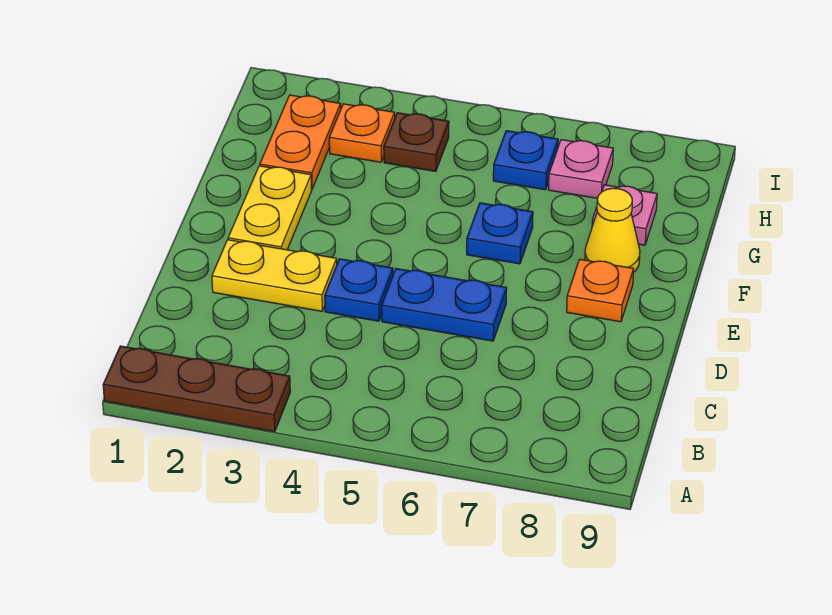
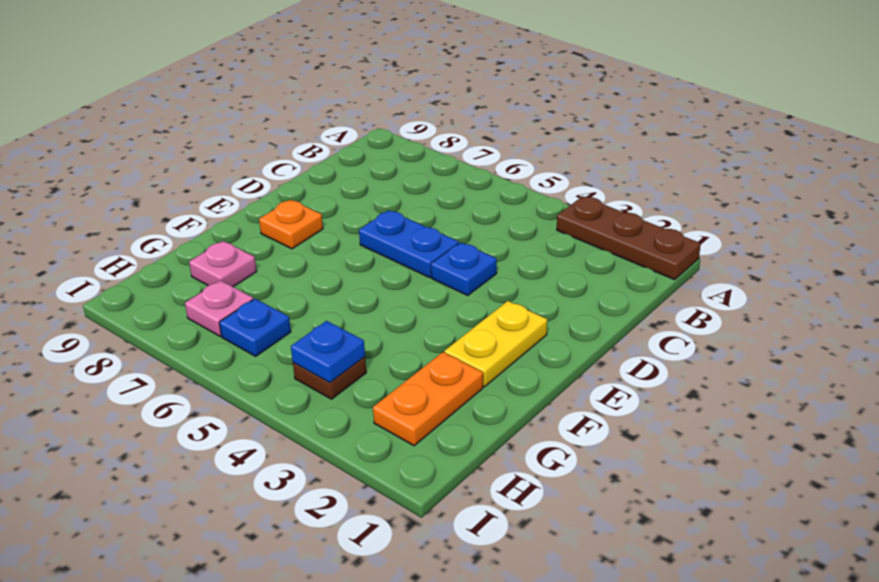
yellow 1x2 plate [212,240,337,311] -> none
blue 1x1 plate [467,203,533,264] -> blue 1x1 plate moved to [291,321,365,383]
yellow 1x1 cone [585,188,640,272] -> none
orange 1x1 plate [329,104,395,162] -> none

